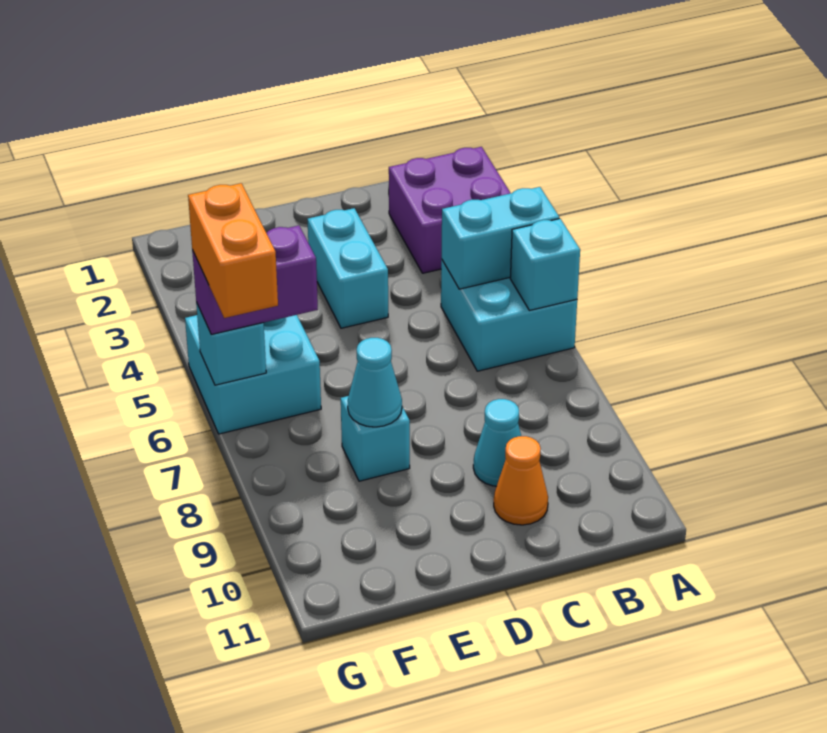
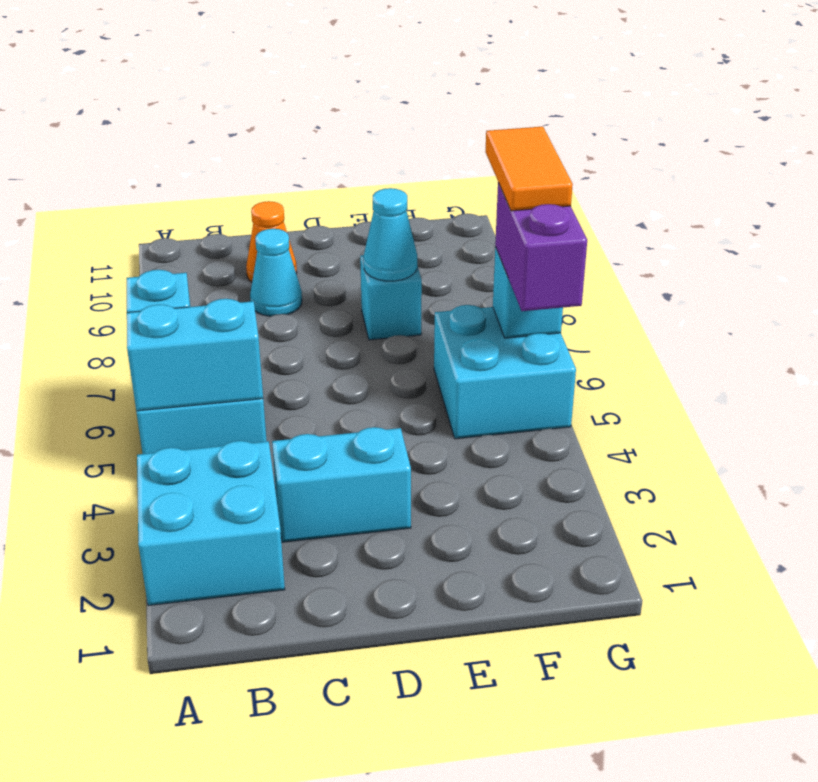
purple 2x2 brick [389,147,510,273] -> cyan 2x2 brick [137,441,285,606]
cyan 1x2 brick [308,208,388,328] -> cyan 1x2 brick turned to [272,427,411,542]
purple 1x2 brick [192,226,318,334] -> purple 1x2 brick turned to [495,183,587,311]
orange 1x2 brick [188,183,278,318] -> orange 1x2 tile [485,127,573,211]

